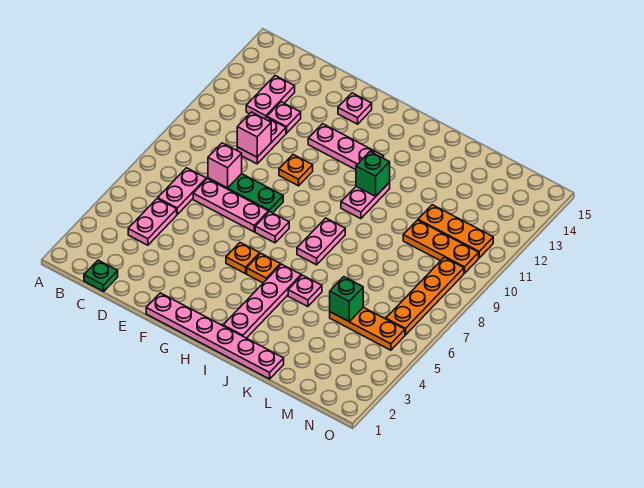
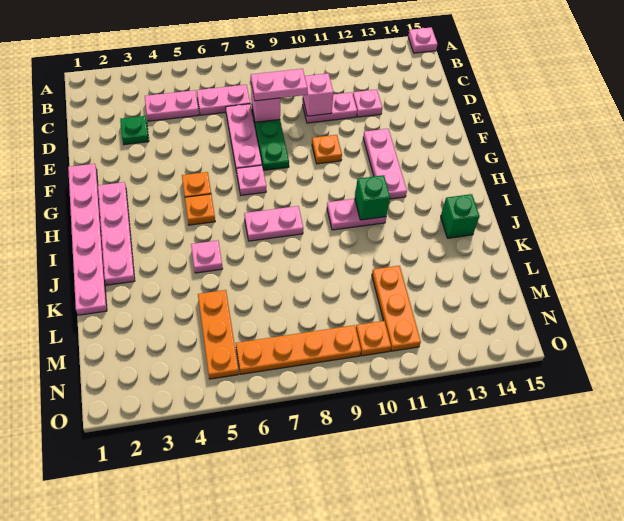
green 1x1 plate [84,260,118,291] -> green 1x1 plate moved to [120,116,149,145]
pink 1x2 plate [246,76,295,119] -> pink 1x2 plate moved to [251,69,307,101]
pink 1x1 plate [338,93,372,124] -> pink 1x1 plate moved to [408,27,437,53]
pink 1x4 plate [223,264,301,338] -> pink 1x4 plate turned to [98,182,135,285]
green 1x1 brick [330,277,363,321] -> green 1x1 brick moved to [441,194,479,238]
orange 1x3 plate [403,220,479,273] -> orange 1x1 plate [356,321,391,356]

